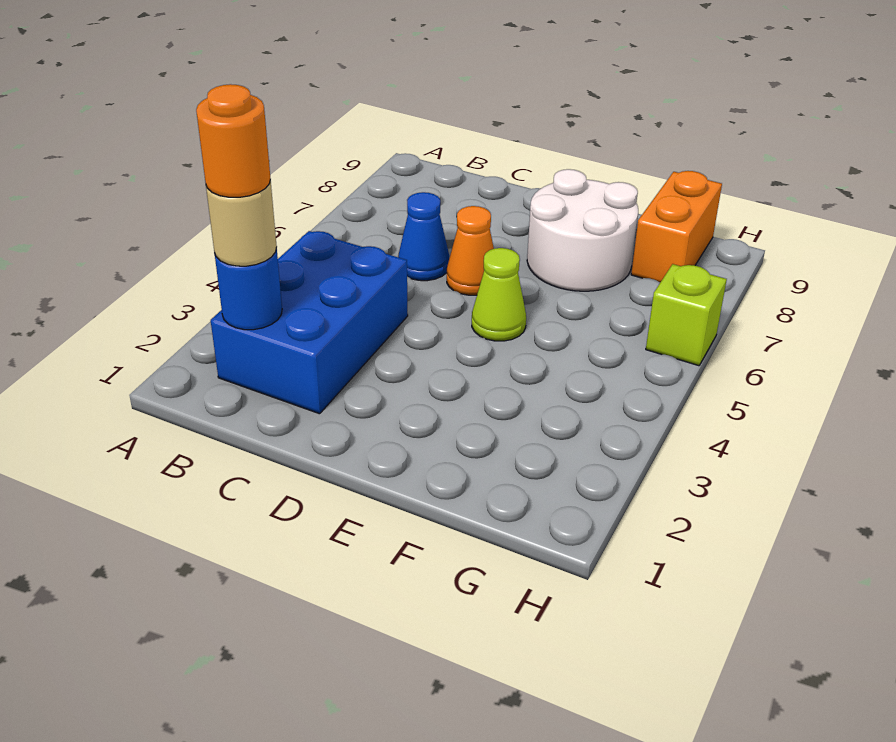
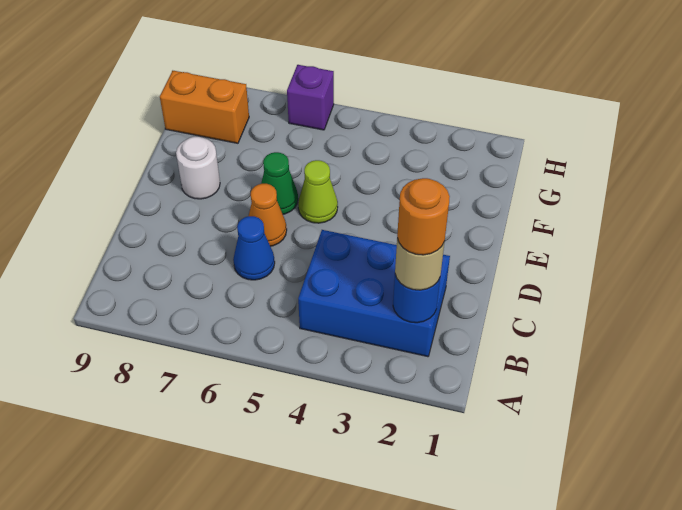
none -> green 1x1 cone [261,152,298,214]
white 2x2 round brick [527,169,638,291] -> white 1x1 round brick [176,137,220,199]
lime 1x1 brick [646,264,727,366] -> purple 1x1 brick [287,65,334,130]

